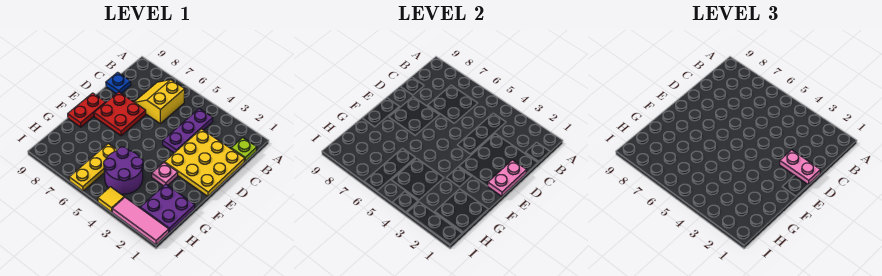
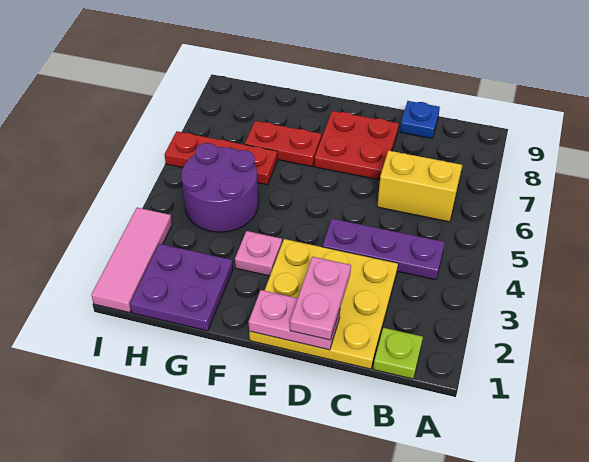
red 1x2 plate [68,93,106,127] -> red 1x2 plate moved to [245,121,322,167]
yellow 1x3 plate [69,144,117,191] -> red 1x3 plate [165,131,278,185]
yellow 1x1 tile [98,187,124,212] -> none

